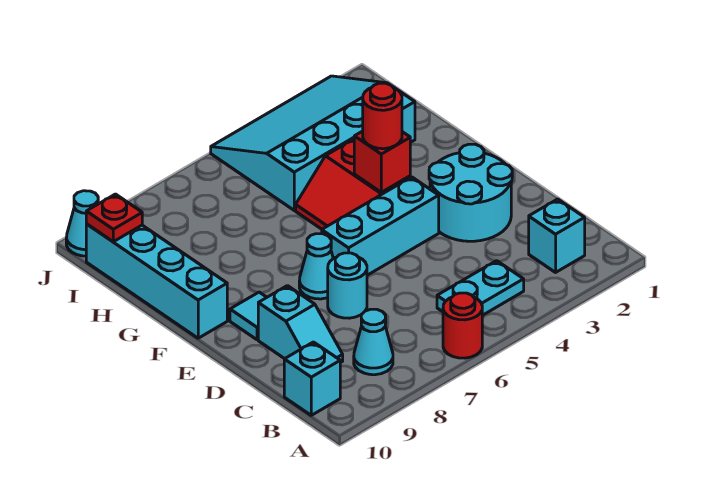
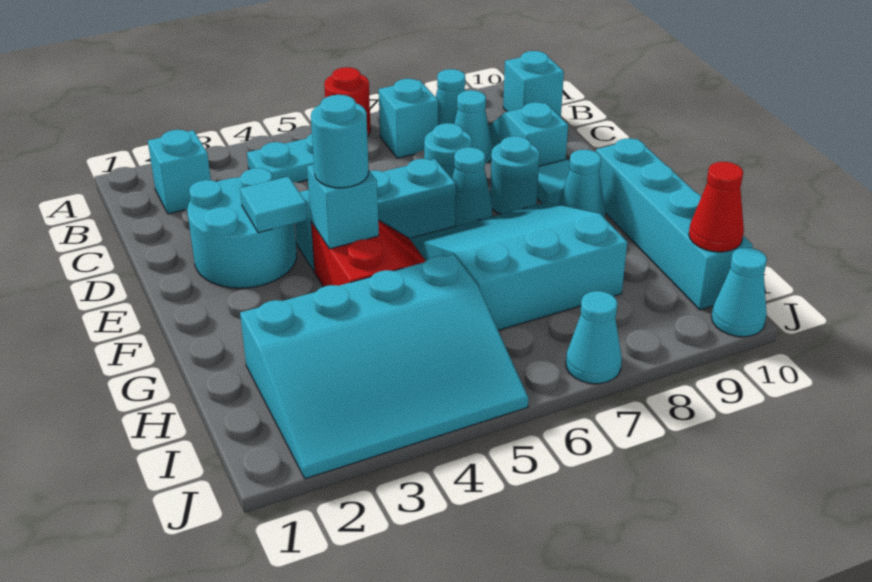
none -> cyan 1x1 brick [379,79,438,158]
none -> cyan 1x1 cone [454,90,493,163]
none -> cyan 1x1 tile [240,177,308,233]
none -> cyan 1x1 round brick [490,136,539,214]
red 1x1 brick [354,131,410,192] -> cyan 1x1 brick [307,165,379,249]
red 1x1 round brick [363,83,402,149] -> cyan 1x1 round brick [311,95,369,188]
none -> cyan 3x3 slope [412,202,627,330]
none -> cyan 1x1 cone [558,150,605,218]
red 1x1 plate [86,194,142,242] -> red 1x1 cone [689,162,744,252]
none -> cyan 1x1 cone [566,291,622,384]

